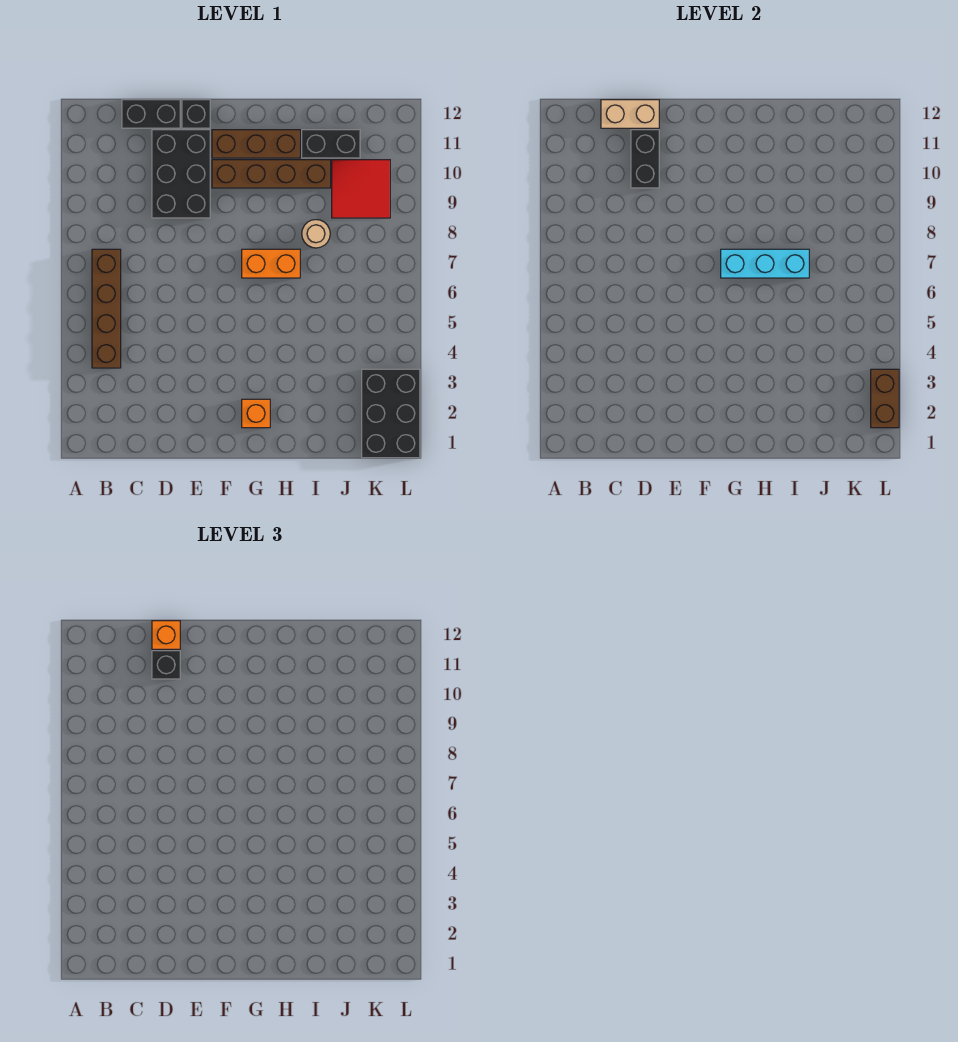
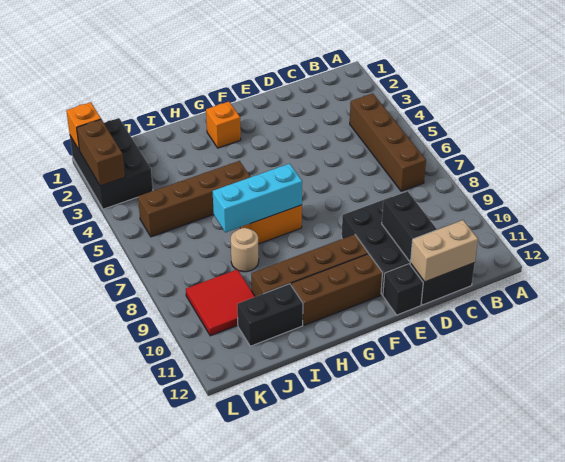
black 1x1 brick [152,651,180,679] -> none
orange 1x1 brick [152,621,180,649] -> orange 1x1 brick moved to [66,102,101,149]
none -> brown 1x4 brick [138,161,250,237]

